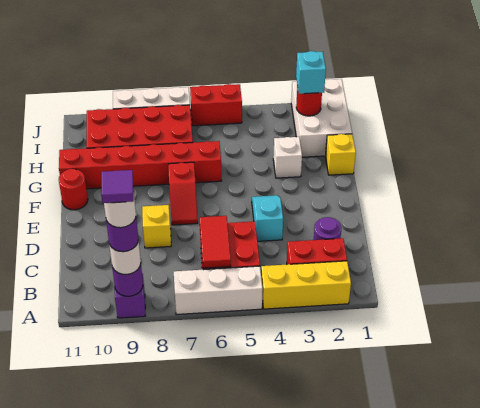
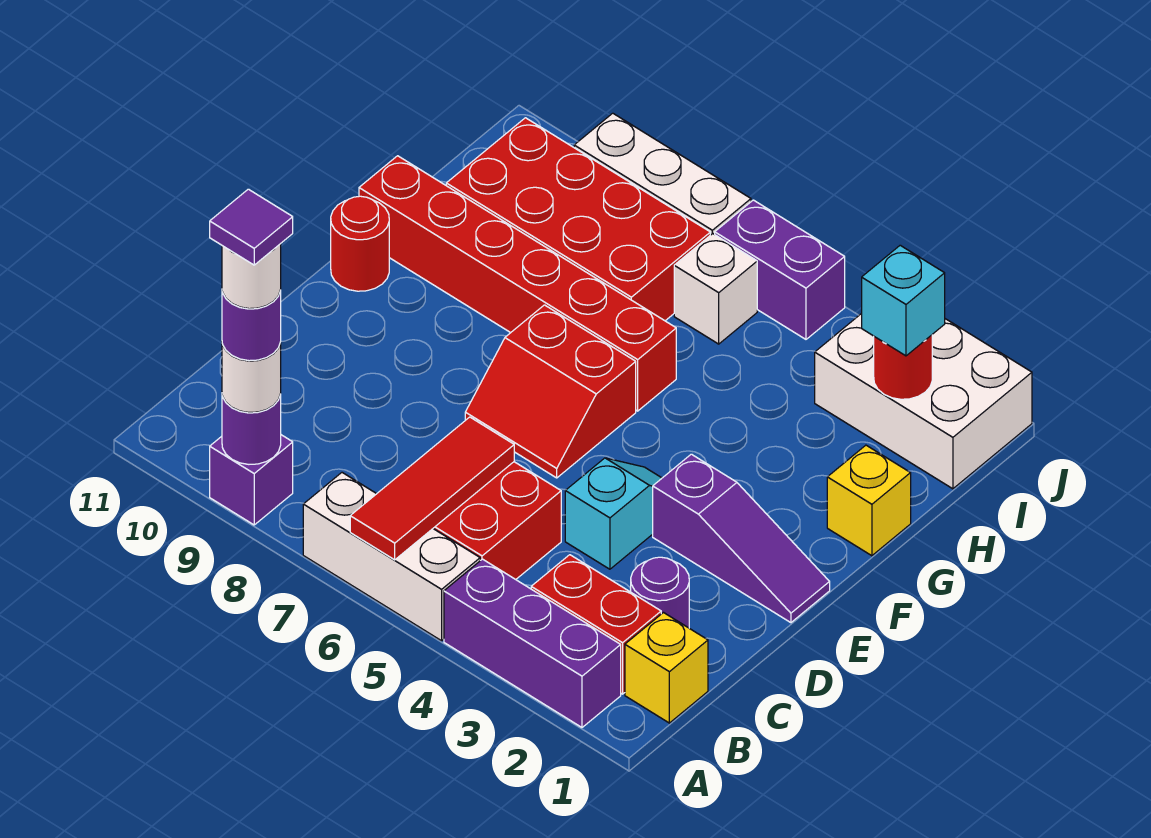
yellow 1x3 brick [261,261,351,309] -> purple 1x3 brick [444,559,621,727]
red 1x2 tile [200,216,231,268] -> red 1x3 tile [350,417,514,560]
yellow 1x1 brick [142,205,171,248] -> yellow 1x1 brick moved to [625,613,708,723]
none -> purple 1x3 slope [653,454,830,623]
red 1x2 slope [168,162,198,225] -> red 2x2 slope [465,305,636,478]
white 1x1 brick [273,137,302,178] -> white 1x1 brick moved to [674,234,757,344]
white 2x3 brick [291,79,352,157] -> white 2x3 brick turned to [815,313,1032,489]
red 1x2 brick [190,84,242,126] -> purple 1x2 brick [715,200,845,339]

